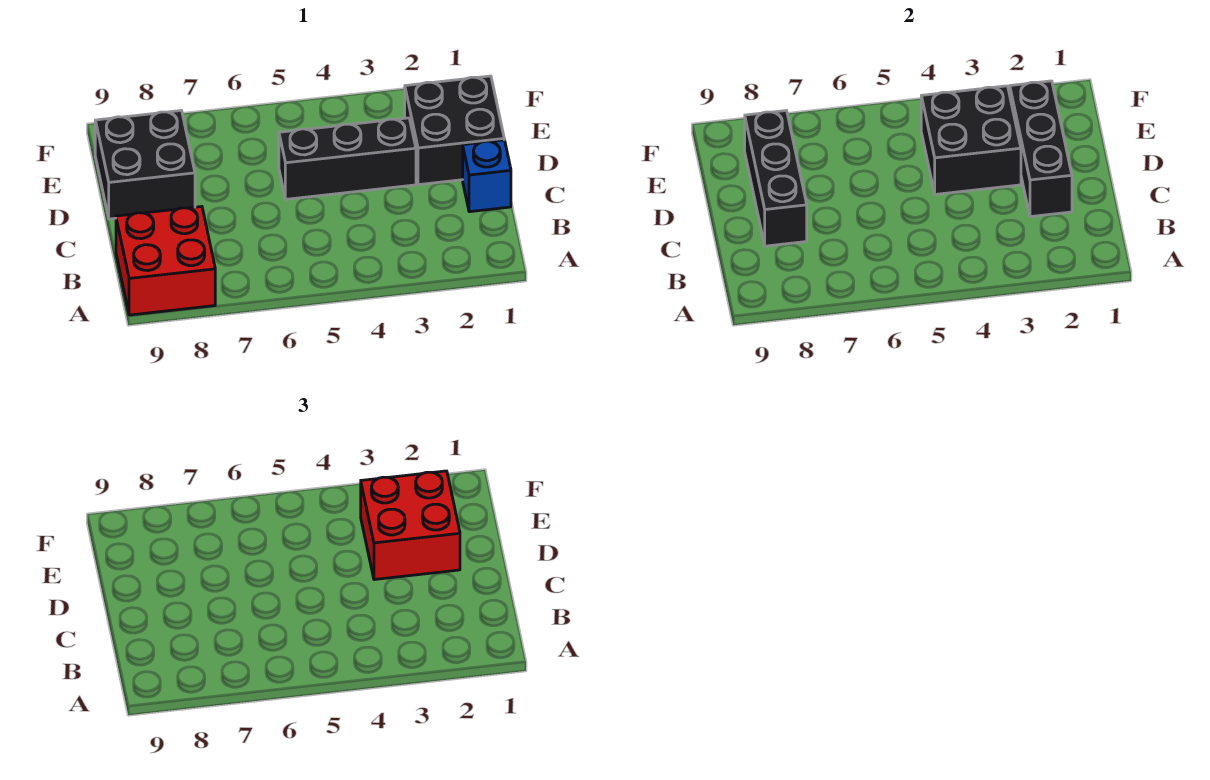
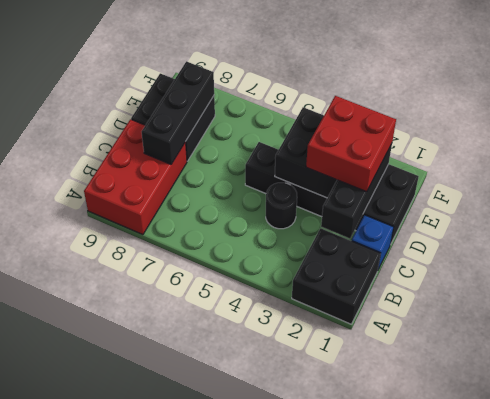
none -> black 2x2 brick [292,228,381,324]
red 2x2 brick [116,207,215,315] -> red 2x3 brick [84,119,187,235]
none -> black 1x1 round brick [266,183,297,229]

